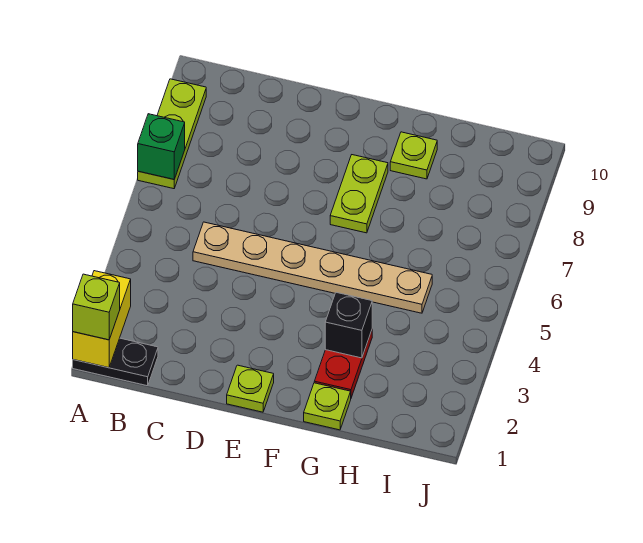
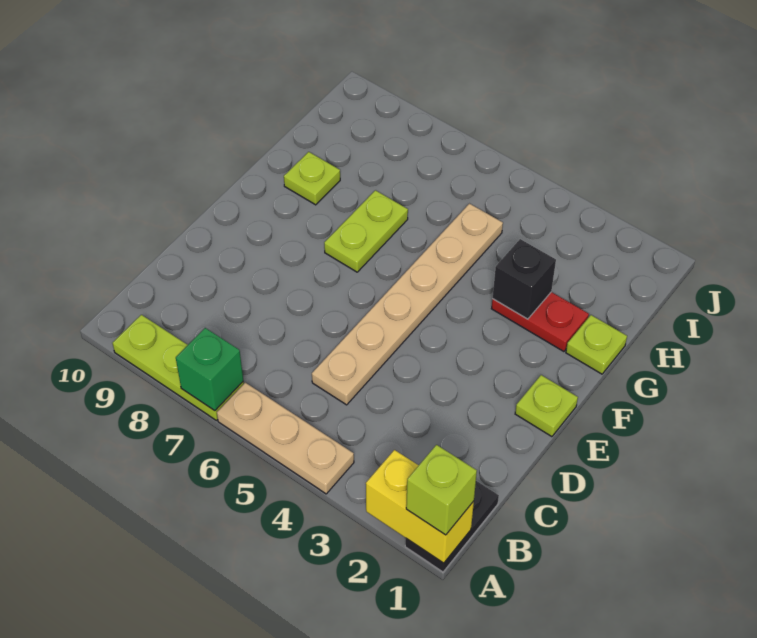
none -> tan 1x3 plate [217,383,354,494]
lime 1x2 plate [330,155,388,233] -> lime 1x2 plate turned to [324,190,408,272]

